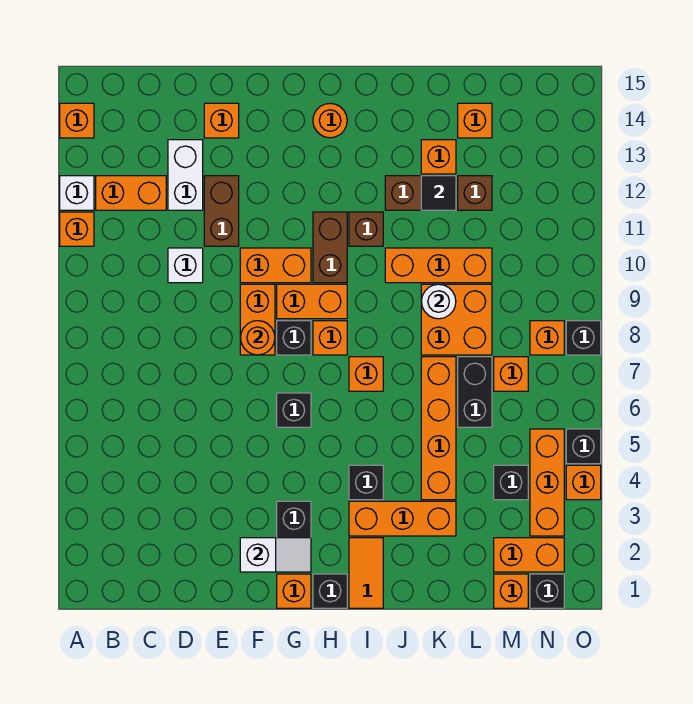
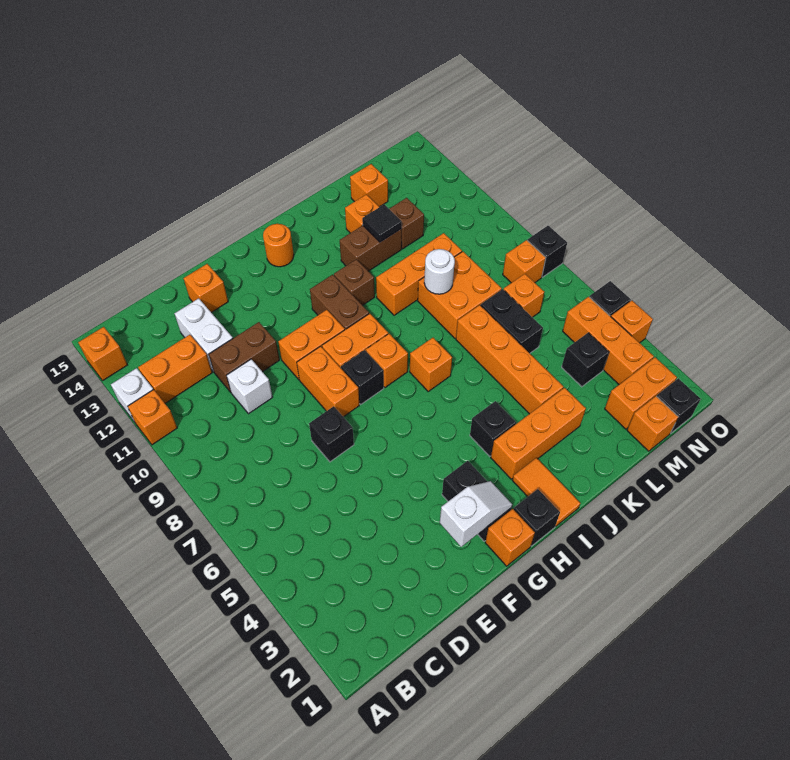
brown 1x2 brick [204,176,239,246] -> brown 1x2 brick turned to [209,322,280,392]
orange 1x1 round brick [240,321,275,355] -> none
black 1x1 brick [277,393,311,427] -> black 1x1 brick moved to [309,406,354,462]

